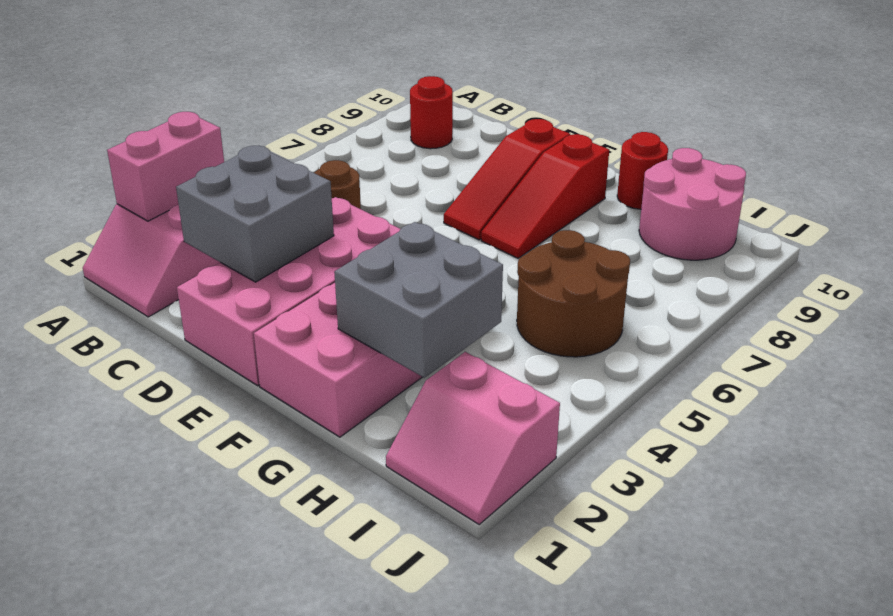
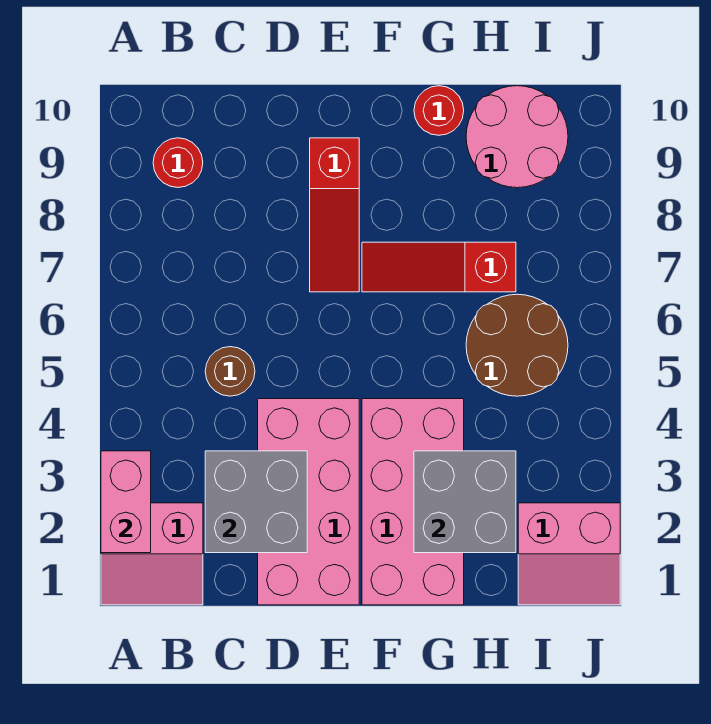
red 1x3 slope [481,134,609,258] -> red 1x3 slope turned to [362,242,516,292]

